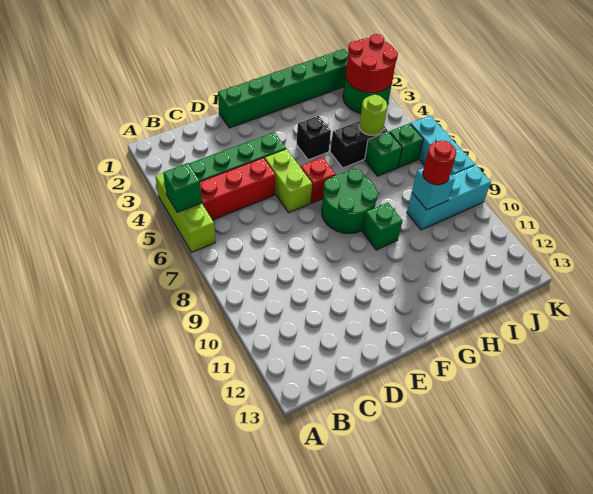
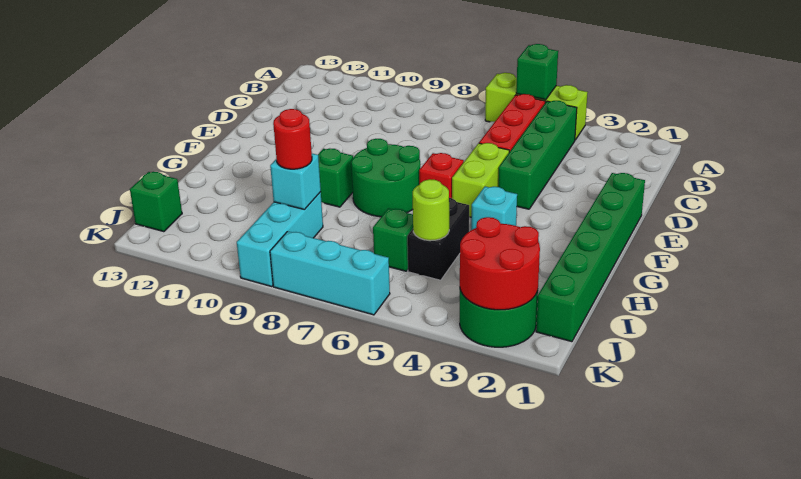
lime 1x2 brick [265,149,312,212] -> lime 1x2 brick turned to [452,143,509,217]
black 1x1 brick [296,116,331,160] -> cyan 1x1 brick [471,187,517,230]
green 1x1 brick [389,123,423,167] -> green 1x1 brick moved to [130,172,182,232]

